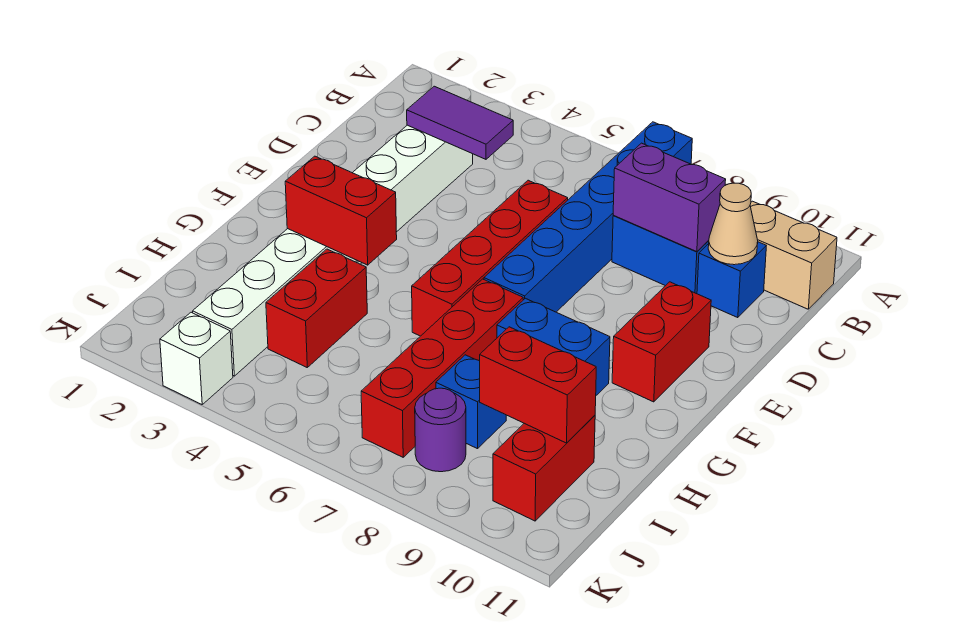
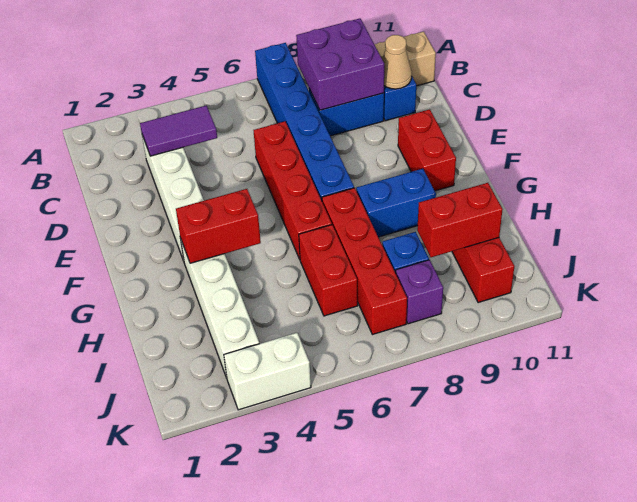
purple 1x2 brick [613,143,726,252] -> purple 2x2 brick [296,18,384,110]
red 1x2 brick [266,249,367,367] -> red 1x2 brick moved to [299,225,358,316]
purple 1x1 round brick [415,388,466,472] -> purple 1x1 brick [396,260,443,324]
white 1x1 brick [160,312,233,404] -> white 1x2 brick [224,333,311,410]

